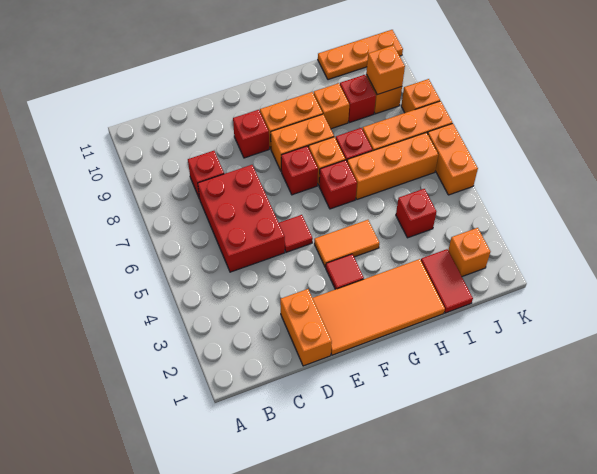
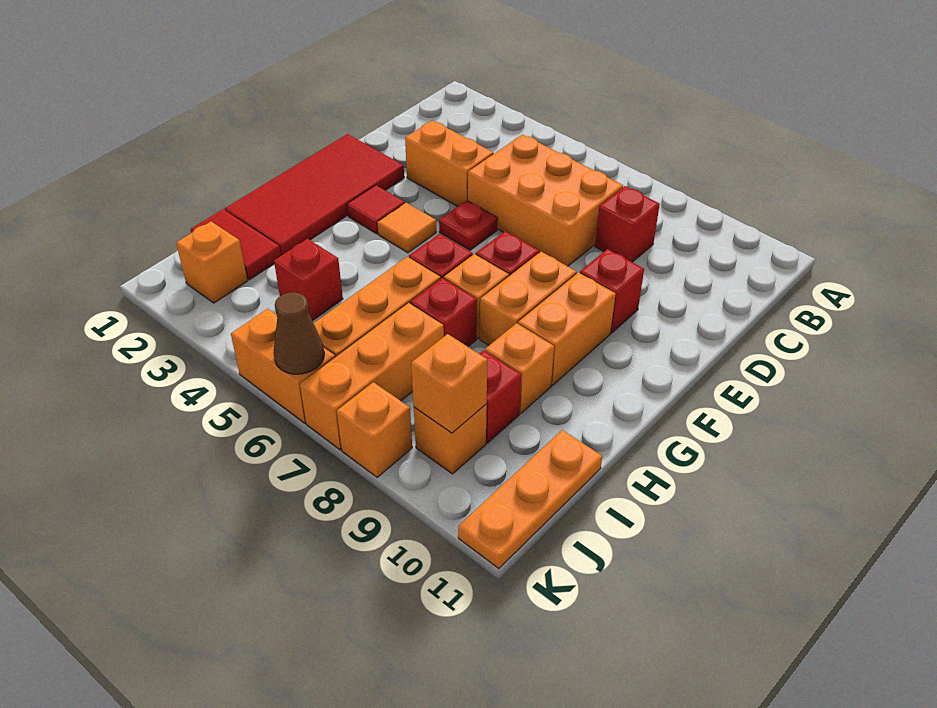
red 2x3 brick [198,165,285,272] -> orange 2x3 brick [468,135,623,266]
orange 1x2 brick [280,289,332,366] -> orange 1x2 brick moved to [405,120,494,206]
orange 2x4 tile [313,259,445,355] -> red 2x4 tile [225,134,404,256]
red 1x1 tile [279,215,313,252] -> red 1x1 plate [439,200,498,250]
orange 1x2 tile [314,220,379,267] -> orange 1x1 tile [377,203,436,253]
none -> brown 1x1 cone [273,292,324,374]

